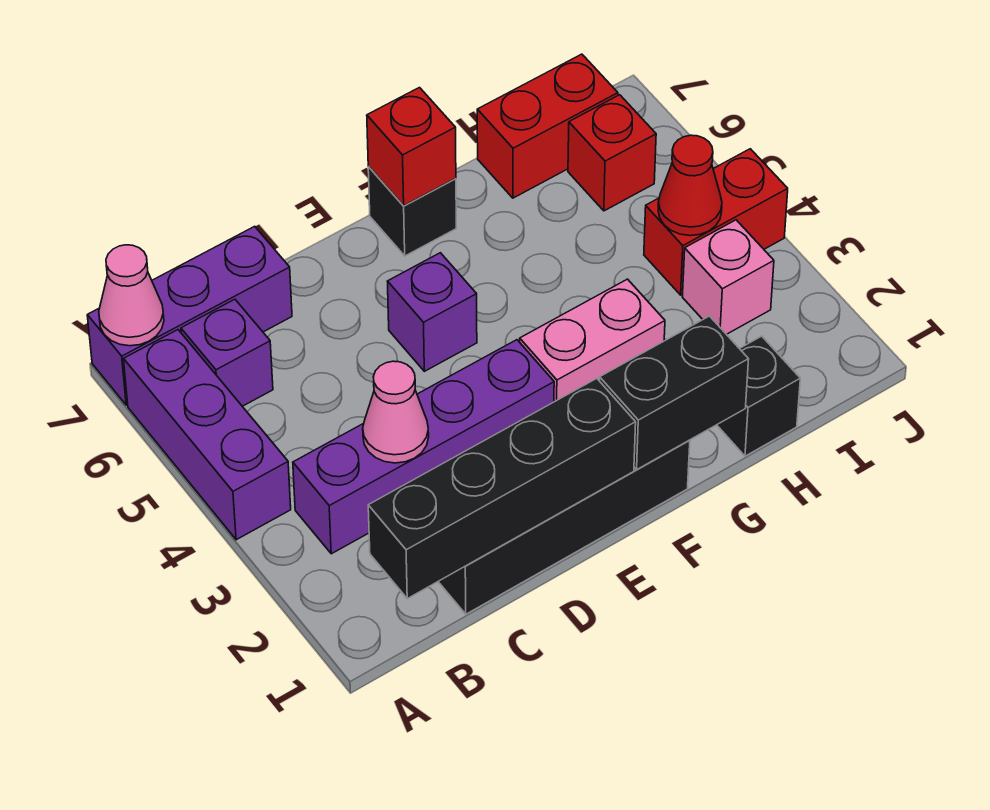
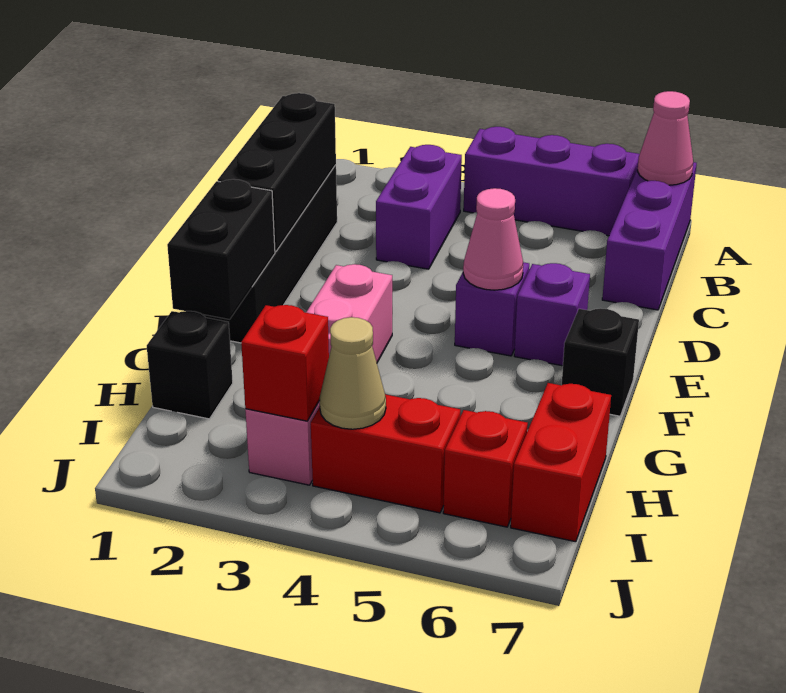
black 1x4 brick [368,379,636,599] -> black 1x3 brick [218,93,336,252]
purple 1x4 brick [293,340,554,554] -> purple 1x2 brick [376,145,462,269]
purple 1x1 brick [181,299,273,406] -> purple 1x1 brick moved to [514,263,590,366]
pink 1x1 cone [363,361,429,463] -> pink 1x1 cone moved to [463,188,523,290]
red 1x1 brick [367,88,456,206] -> red 1x1 brick moved to [241,305,329,421]
red 1x2 brick [644,149,788,295] -> red 1x2 brick turned to [311,394,460,513]
red 1x1 cone [658,135,722,236] -> tan 1x1 cone [320,317,386,429]

